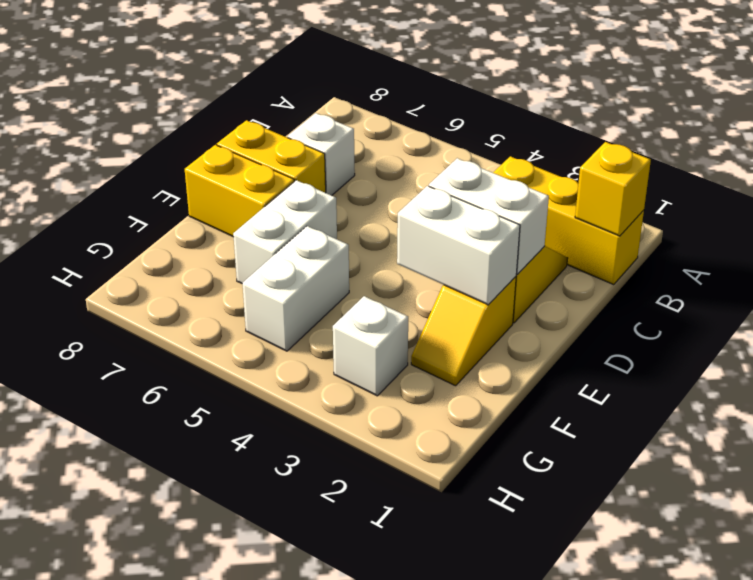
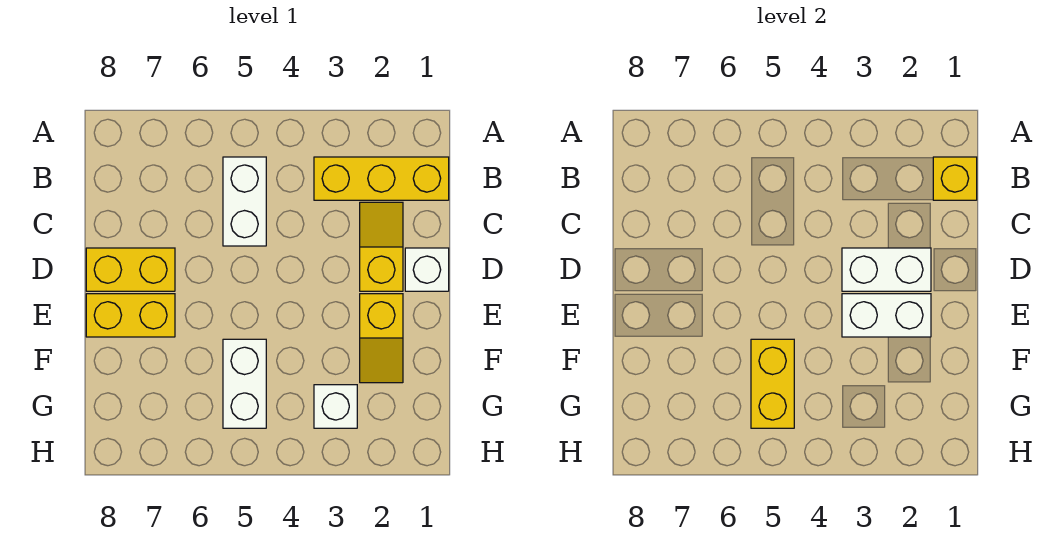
white 1x1 brick [288,113,355,195] -> white 1x1 brick moved to [405,248,449,291]
white 1x2 brick [233,180,337,283] -> white 1x2 brick moved to [223,157,266,246]
none -> yellow 1x2 brick [751,339,794,428]

